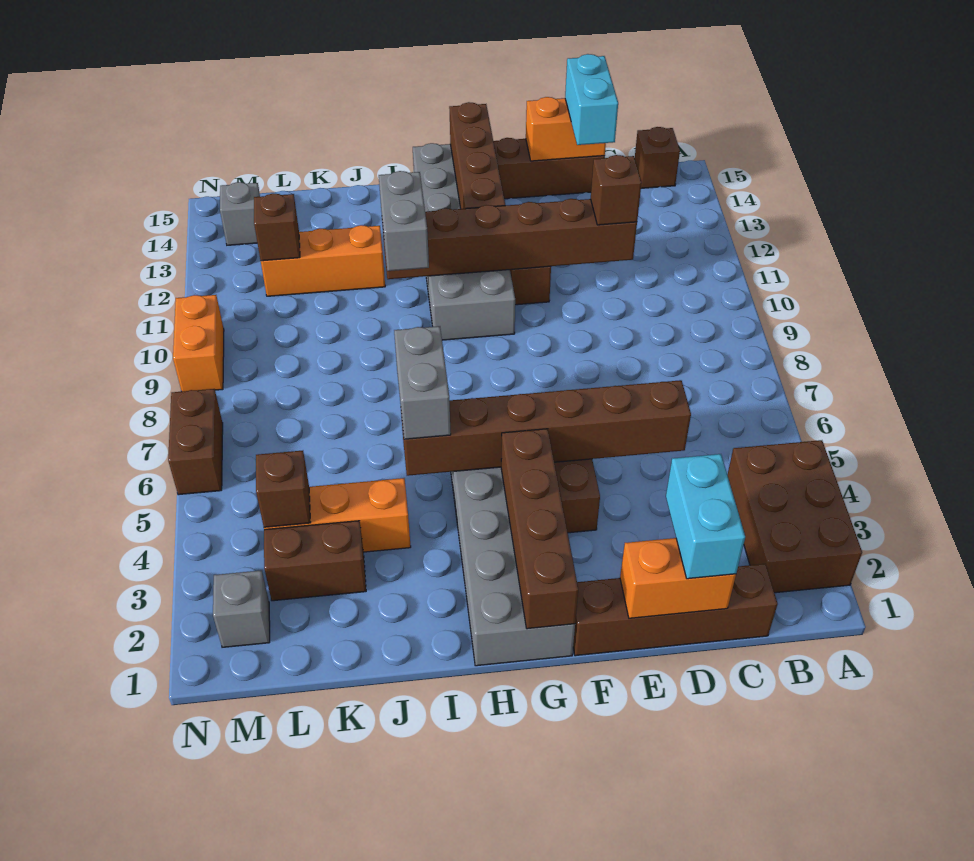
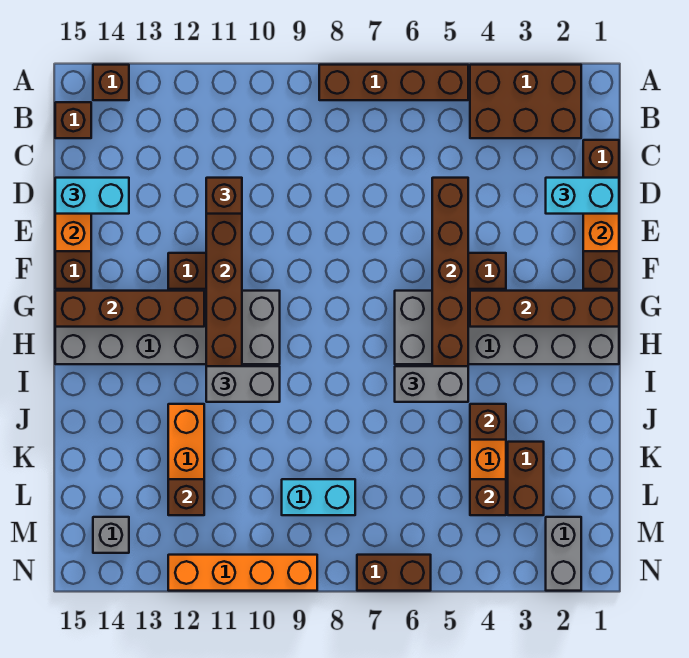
none -> brown 1x4 brick [319,65,468,100]
none -> brown 1x1 brick [93,65,129,100]
none -> brown 1x1 brick [470,404,506,440]
none -> cyan 1x2 brick [282,479,355,515]
grey 1x1 brick [213,570,270,647] -> grey 1x2 brick [546,517,581,591]
orange 1x2 brick [173,295,224,391] -> orange 1x4 brick [168,555,317,591]

